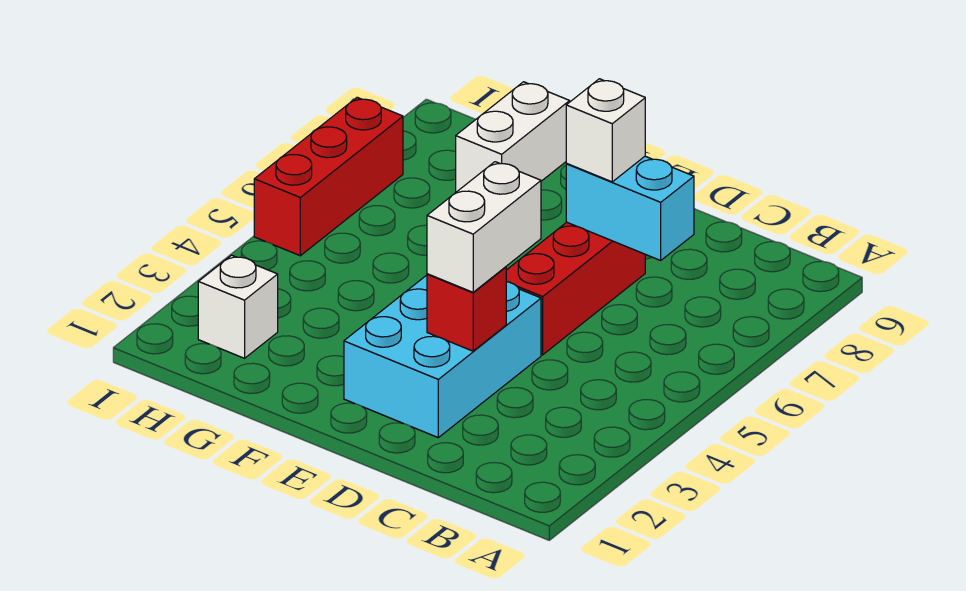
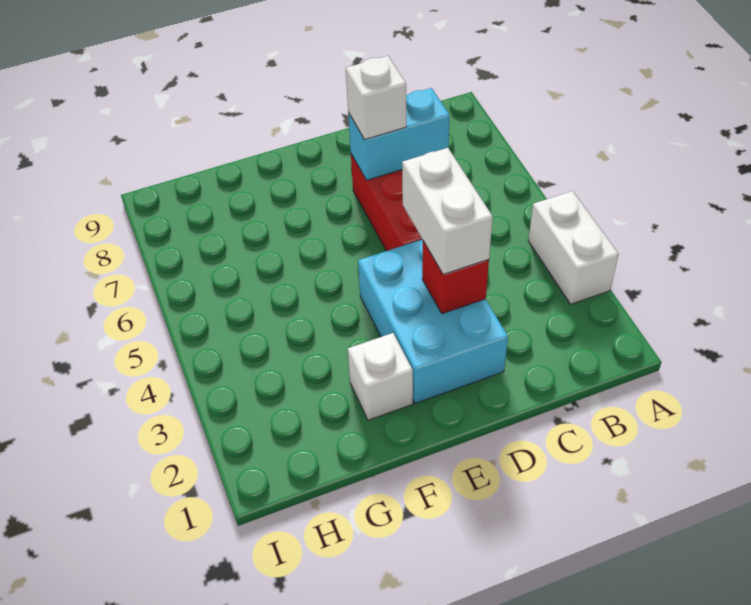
white 1x2 brick [456,82,570,192] -> white 1x2 brick moved to [528,191,619,304]
white 1x1 brick [198,255,278,358] -> white 1x1 brick moved to [348,333,413,420]
red 1x3 brick [254,97,403,256] -> none

